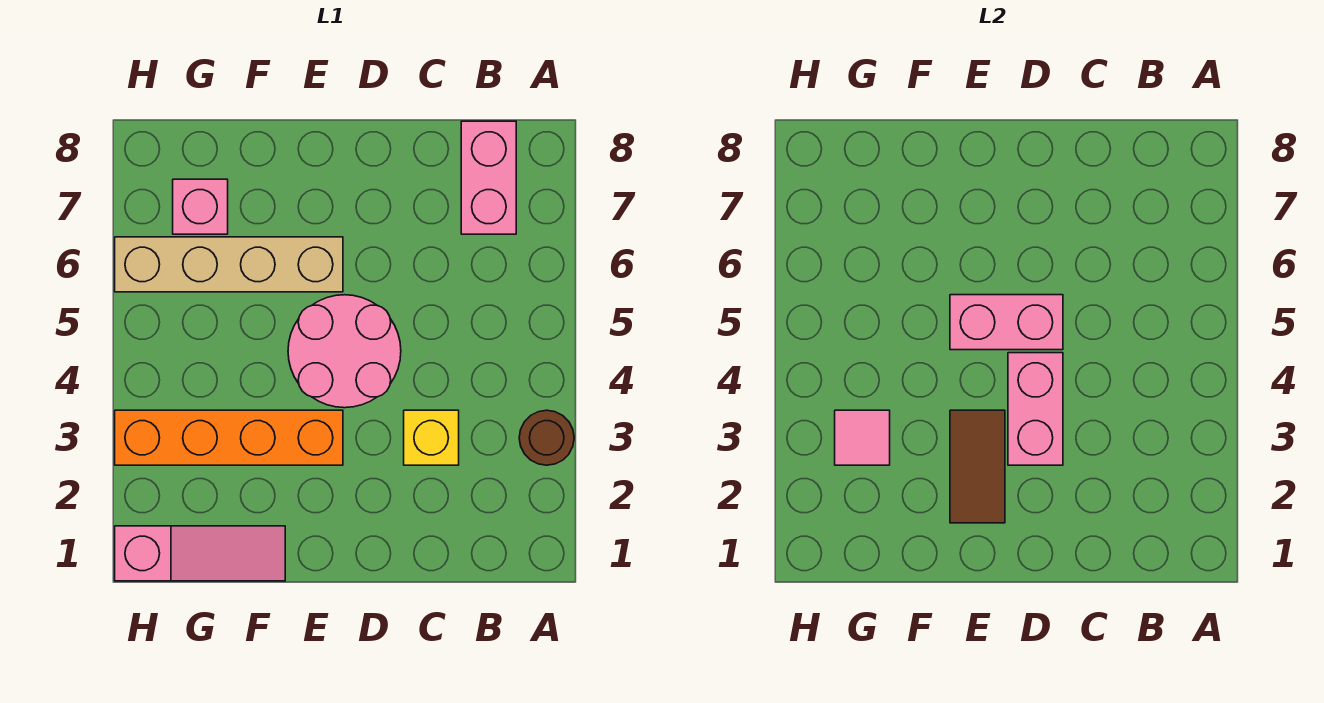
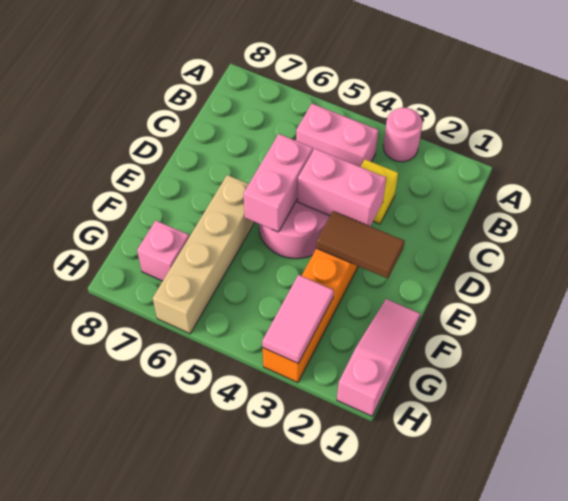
brown 1x1 round brick [519,410,574,465] -> pink 1x1 round brick [383,108,423,162]
pink 1x2 brick [461,121,516,234] -> pink 1x2 brick moved to [296,103,378,167]
pink 1x1 tile [835,410,890,465] -> pink 1x2 tile [262,275,334,364]

